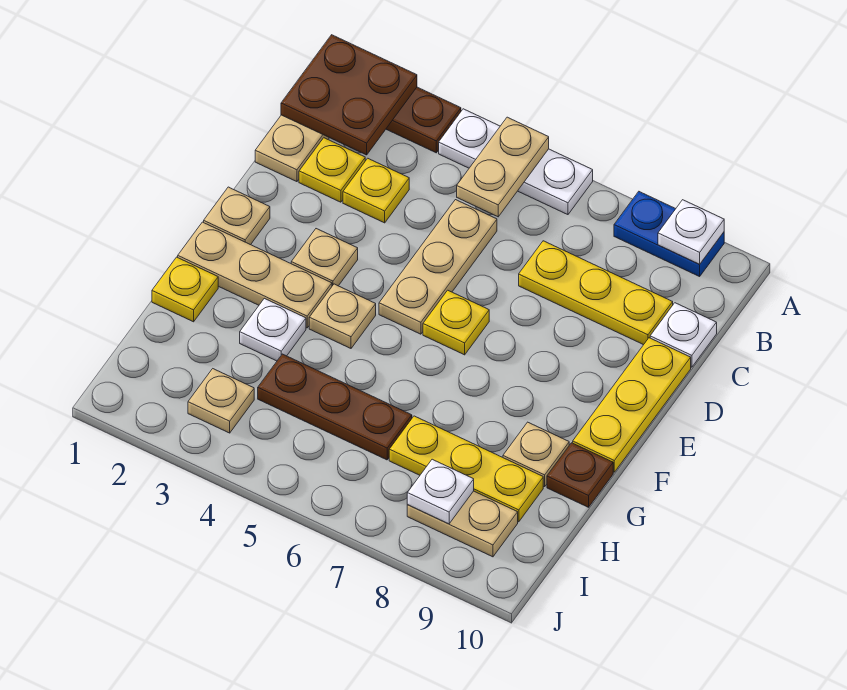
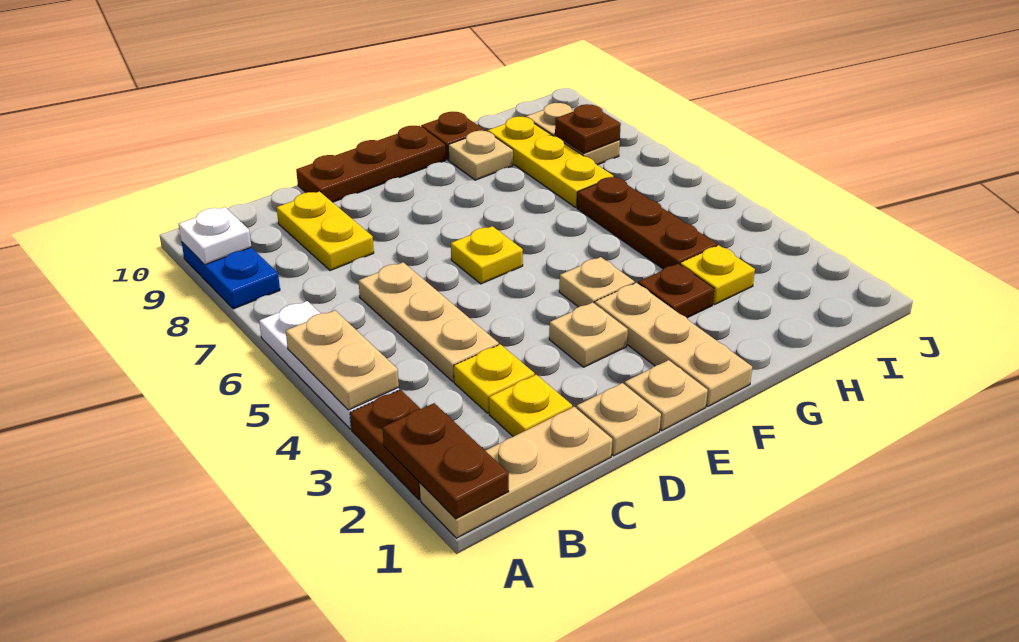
brown 2x2 plate [281,35,417,155] -> brown 1x2 plate [382,403,509,519]
tan 1x2 plate [457,117,549,217] -> tan 1x2 plate turned to [286,310,399,410]
tan 1x3 plate [379,200,497,334] -> tan 1x3 plate turned to [359,262,499,382]
yellow 1x3 plate [519,241,673,345] -> yellow 1x2 plate [277,192,374,271]
white 1x1 plate [650,303,717,367] -> none
yellow 1x3 plate [573,338,691,472] -> brown 1x3 plate [296,126,445,202]
yellow 1x1 plate [152,257,218,322] -> yellow 1x1 plate moved to [680,245,755,305]
white 1x1 plate [240,298,306,361] -> brown 1x1 plate [638,264,714,318]
tan 1x1 plate [188,369,254,433] -> tan 1x1 plate moved to [576,383,661,456]
white 1x1 plate [407,459,474,524] -> brown 1x1 plate [555,104,621,153]

